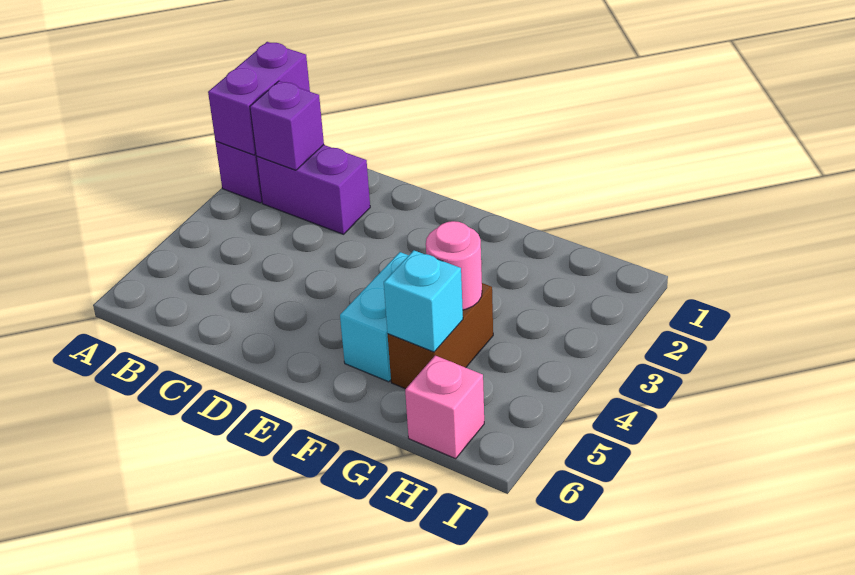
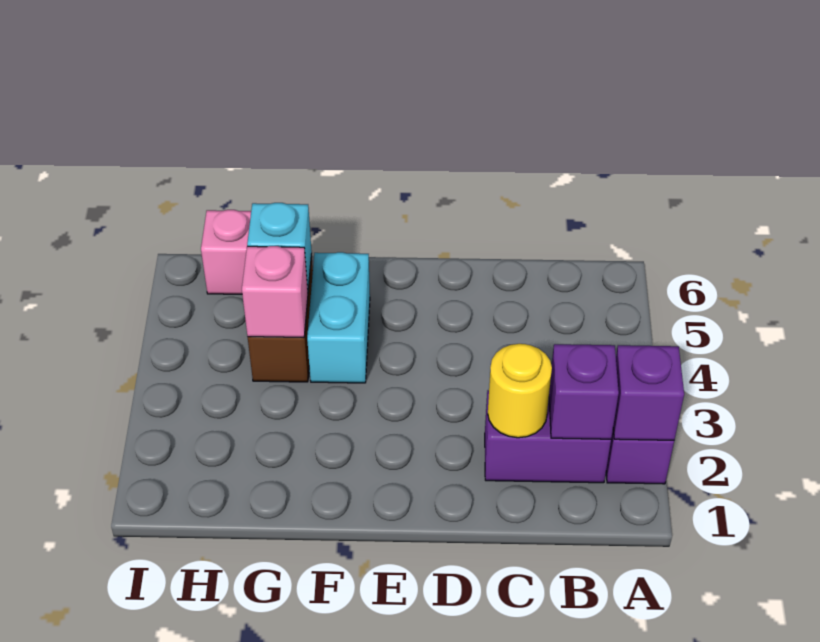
purple 1x2 brick [208,42,310,155] -> purple 1x1 brick [613,345,684,440]
none -> yellow 1x1 round brick [488,344,552,438]
pink 1x1 round brick [426,221,482,310] -> pink 1x1 brick [242,246,308,337]

